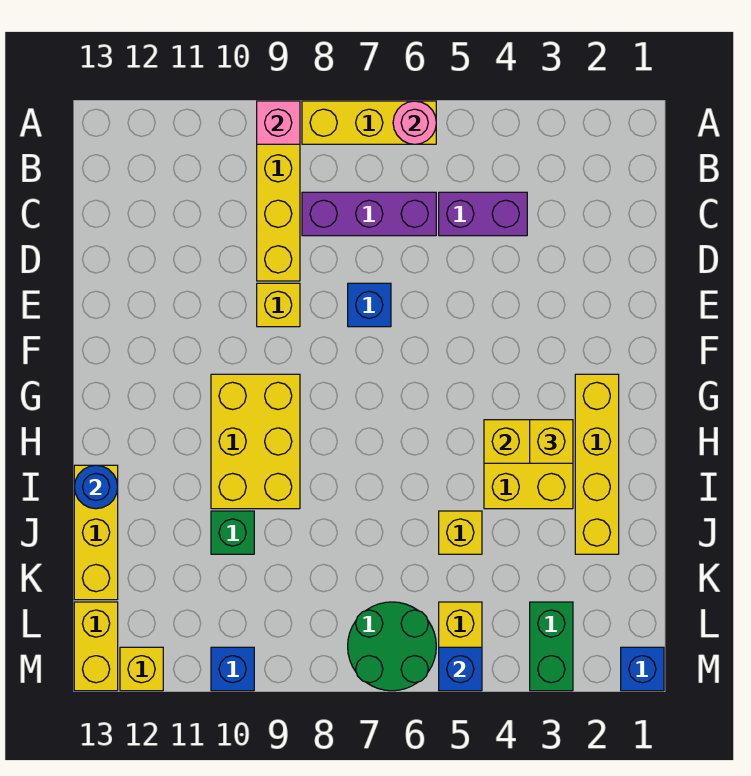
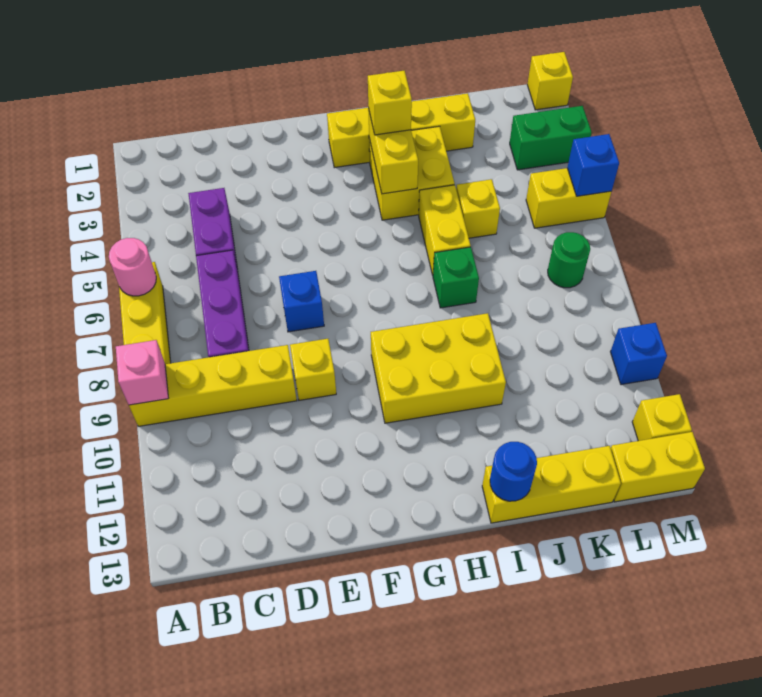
none -> yellow 1x2 brick [419,185,471,275]
green 1x1 brick [211,511,254,554] -> green 1x1 brick moved to [433,247,479,308]
green 2x2 round brick [348,602,436,691] -> green 1x1 round brick [548,232,590,288]
blue 1x1 brick [621,647,664,691] -> yellow 1x1 brick [527,52,573,110]

